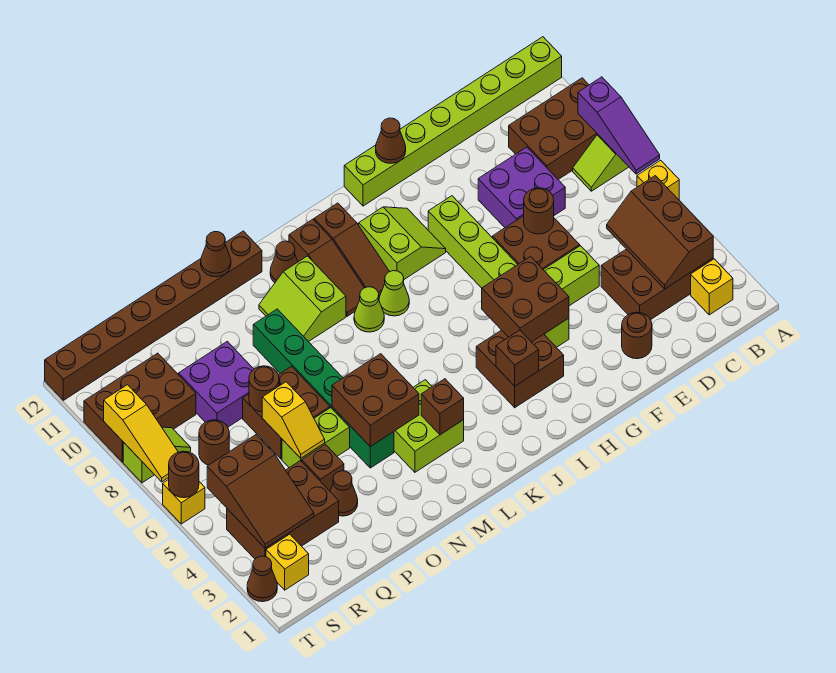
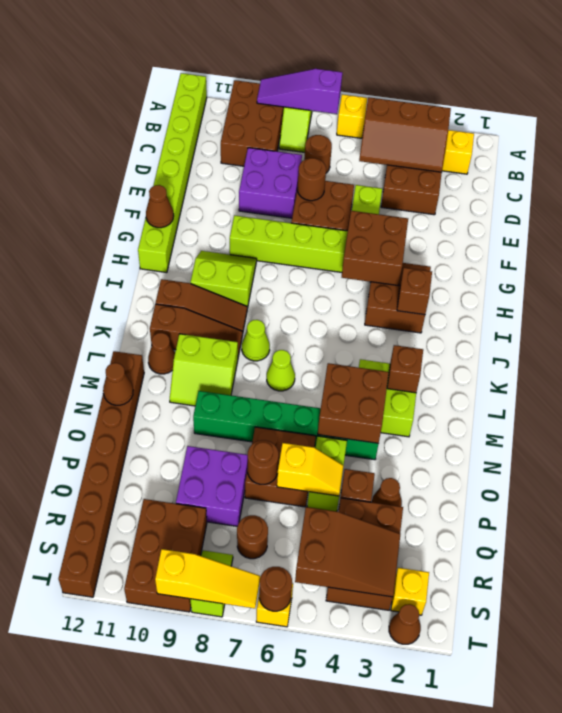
purple 1x3 slope [578,77,660,174] -> purple 1x3 slope turned to [257,69,342,114]
brown 1x1 round brick [622,312,652,359] -> brown 1x1 round brick moved to [304,135,332,173]
lime 1x1 cone [379,271,409,316] -> lime 1x1 cone moved to [267,350,295,391]

